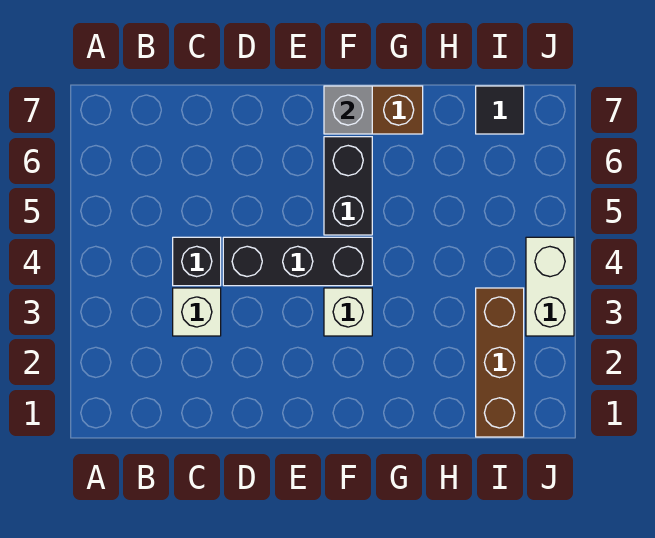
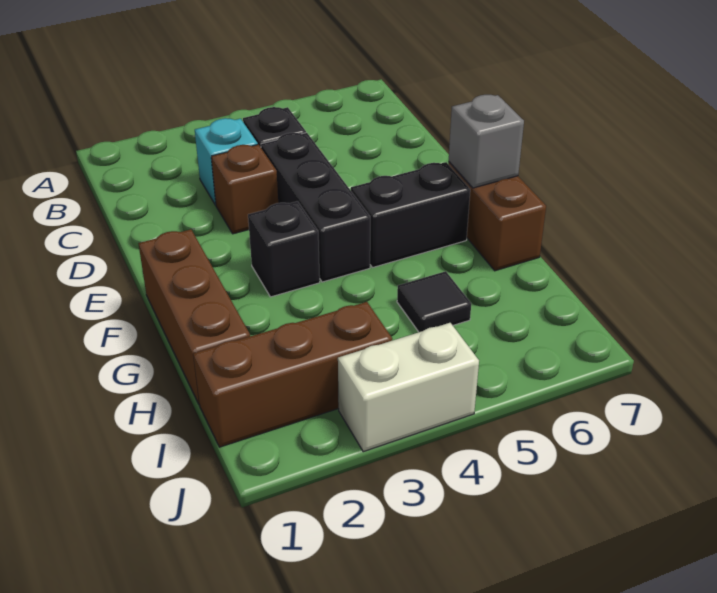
white 1x1 brick [173,288,221,336] -> cyan 1x1 brick [195,118,258,205]
none -> brown 1x1 brick [211,144,278,234]
none -> brown 1x3 brick [138,229,250,405]
white 1x1 brick [324,288,372,336] -> black 1x1 brick [248,201,320,297]
black 1x1 tile [476,86,524,134] -> black 1x1 tile moved to [397,271,471,332]

